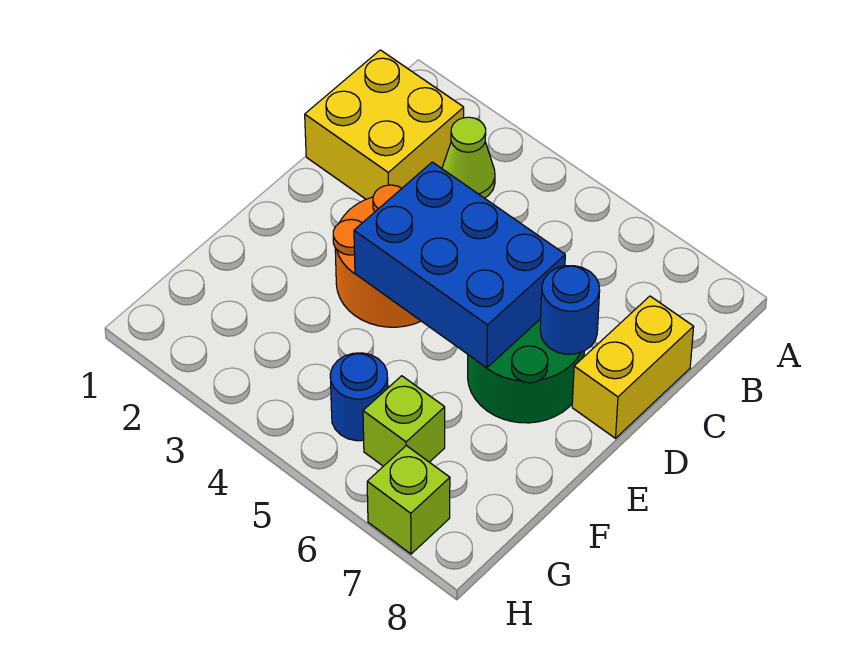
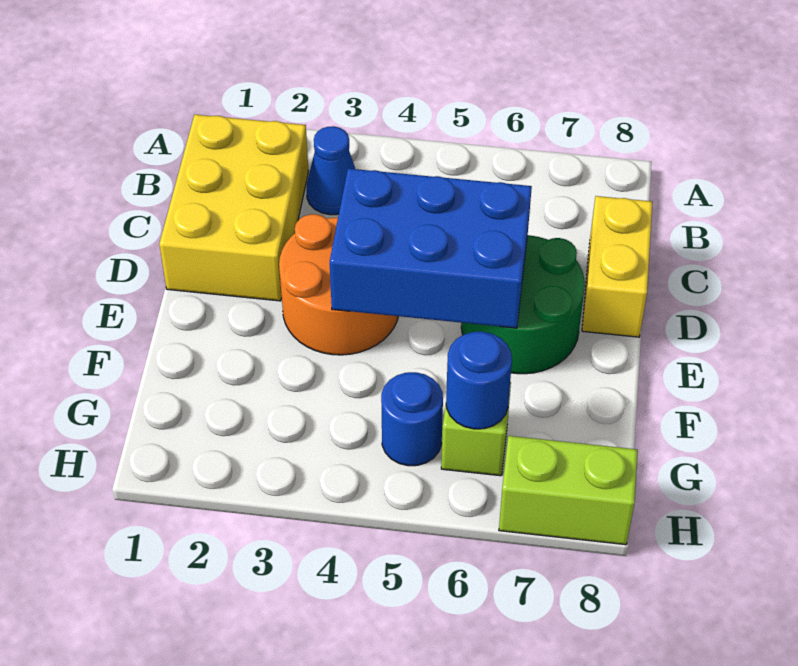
yellow 2x2 brick [305,50,464,199] -> yellow 2x3 brick [159,115,308,301]
lime 1x1 cone [442,117,495,198] -> blue 1x1 cone [307,126,355,215]
blue 1x1 round brick [540,266,600,354] -> blue 1x1 round brick moved to [446,332,512,429]
lime 1x1 brick [367,446,450,554] -> lime 1x2 brick [499,436,638,545]

